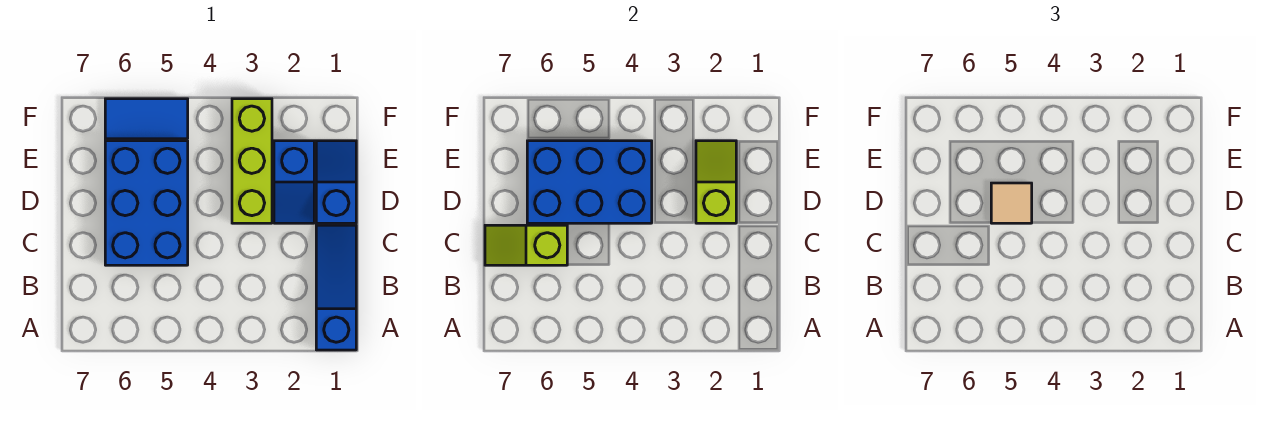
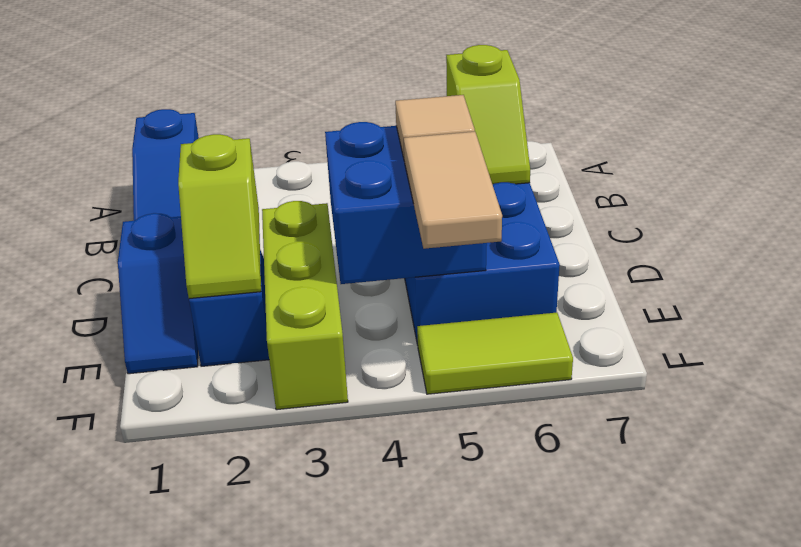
lime 1x2 slope [485,225,567,265] -> lime 1x2 slope turned to [446,45,530,184]
blue 2x3 brick [527,141,652,223] -> blue 2x2 brick [325,122,487,284]
none -> tan 1x2 tile [404,132,502,249]
blue 1x2 tile [105,99,188,139] -> lime 1x2 tile [417,312,573,394]

